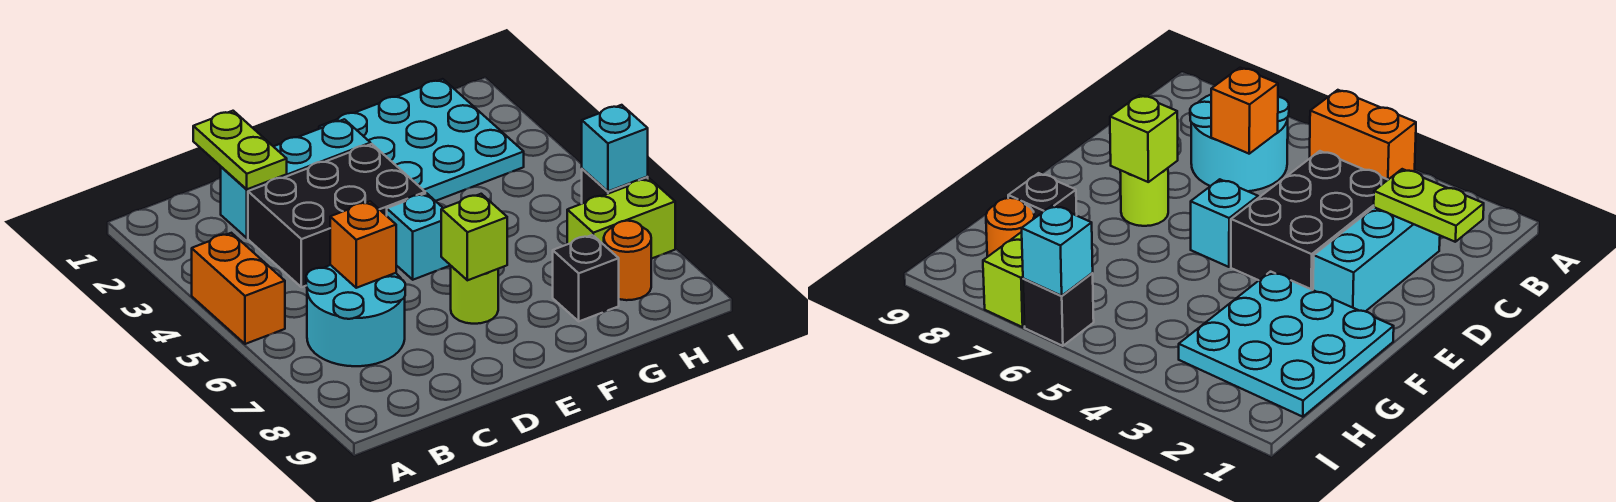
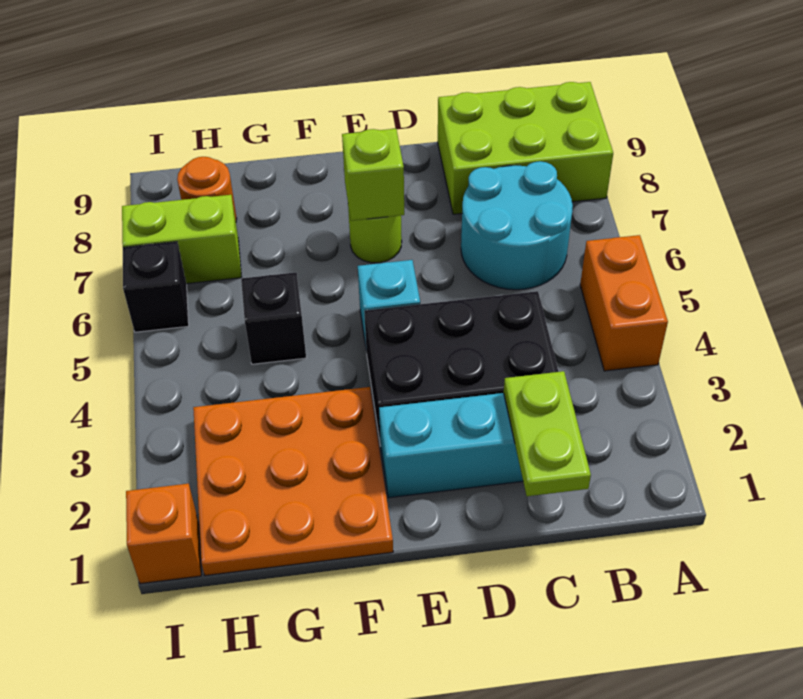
none -> lime 2x3 brick [438,82,613,214]
orange 1x1 brick [330,201,396,288] -> orange 1x1 brick moved to [126,484,201,584]
cyan 3x3 plate [319,79,524,201] -> orange 3x3 plate [193,387,393,576]
black 1x1 brick [553,235,619,321] -> black 1x1 brick moved to [241,272,306,364]
cyan 1x1 brick [582,105,648,191] -> none

